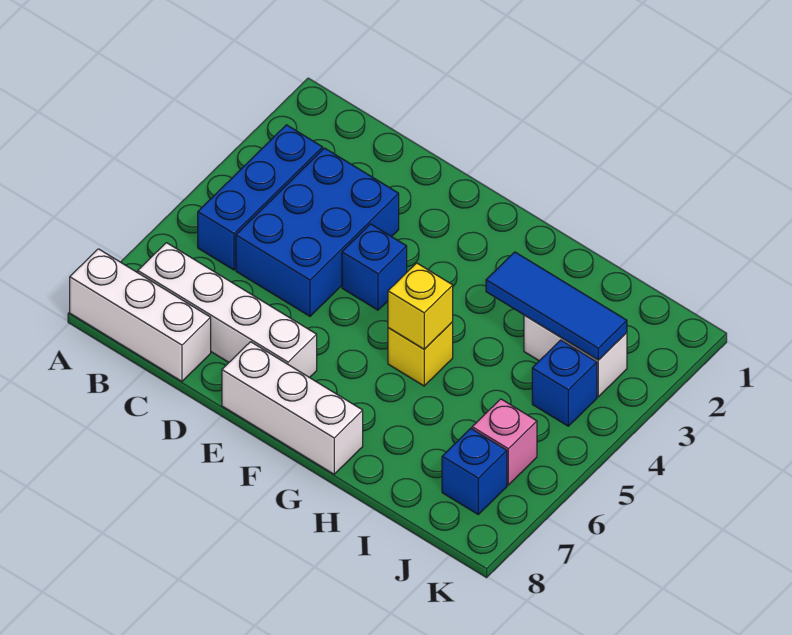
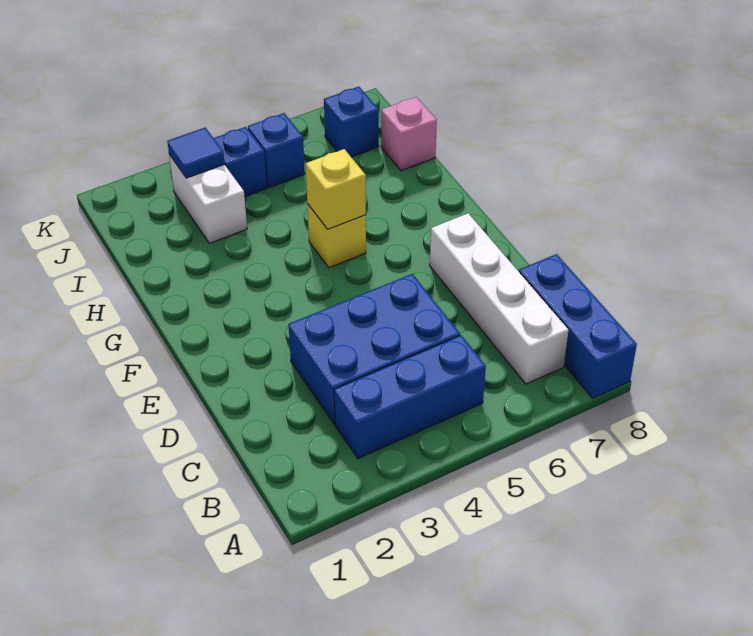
white 1x3 brick [70,249,211,381] -> blue 1x3 brick [519,254,637,398]
blue 1x1 brick [342,224,407,310] -> blue 1x1 brick moved to [248,113,305,188]
white 1x3 brick [222,342,363,474] -> none
blue 1x3 tile [486,252,627,360] -> blue 1x1 tile [167,127,225,178]
pink 1x1 brick [472,399,537,485] -> pink 1x1 brick moved to [381,97,437,171]

